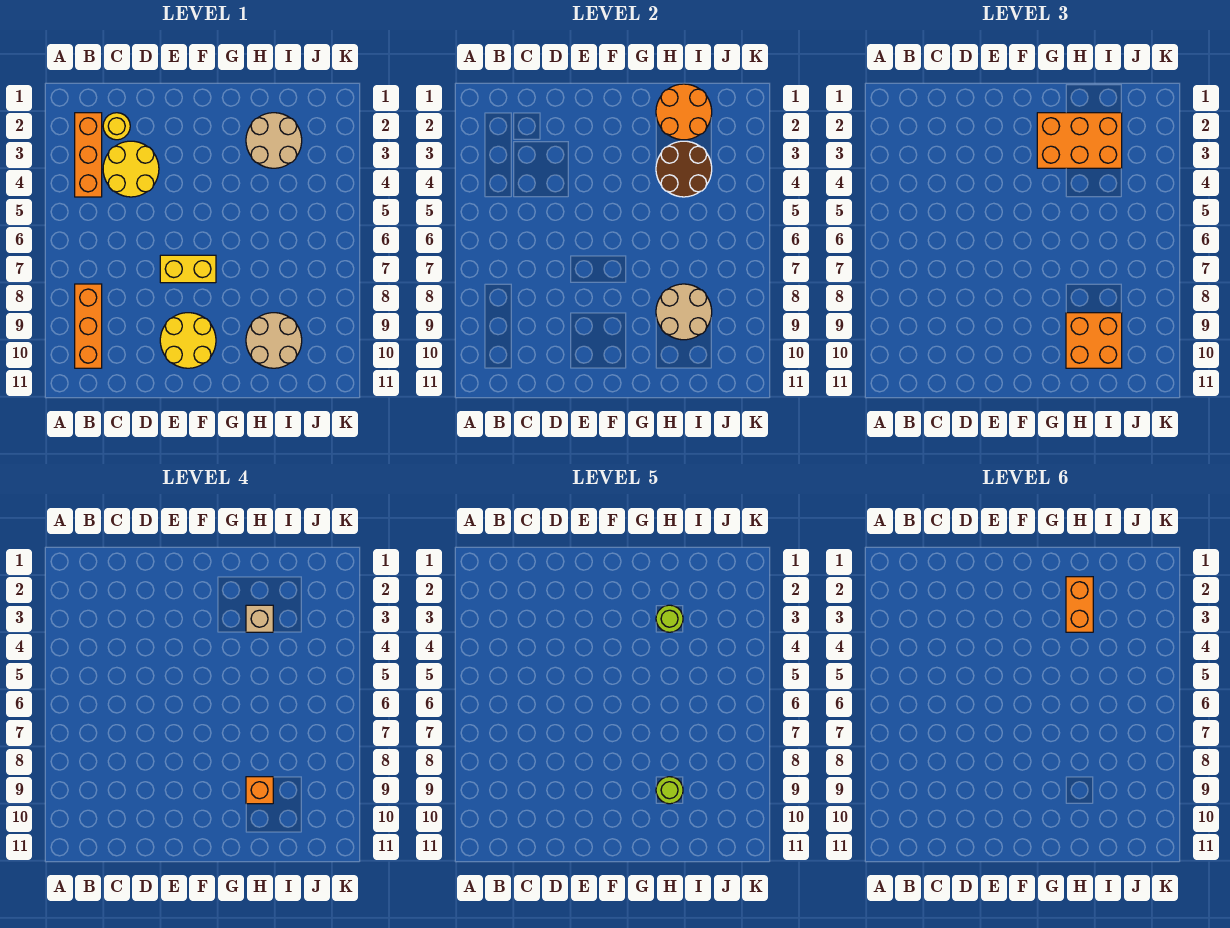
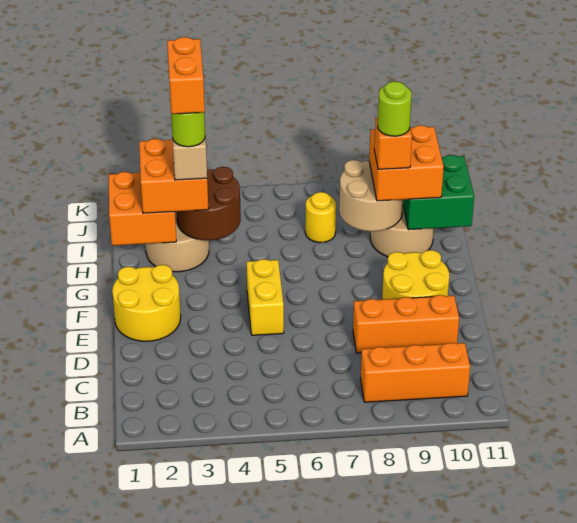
orange 1x3 brick [75,113,102,197] -> orange 1x3 brick moved to [353,295,459,353]
yellow 1x1 round brick [103,113,130,140] -> yellow 1x1 round brick moved to [305,192,336,243]
yellow 2x2 round brick [103,141,159,197] -> yellow 2x2 round brick moved to [112,265,181,341]
yellow 1x2 brick [160,255,216,283] -> yellow 1x2 brick moved to [247,259,284,335]
orange 2x3 brick [1037,113,1122,168] -> orange 2x2 brick [139,139,208,213]
orange 2x2 round brick [656,84,712,140] -> orange 2x2 brick [109,172,176,246]
orange 1x2 brick [1066,577,1093,632] -> orange 1x2 brick turned to [167,37,205,114]
none -> green 2x2 brick [403,155,474,230]

